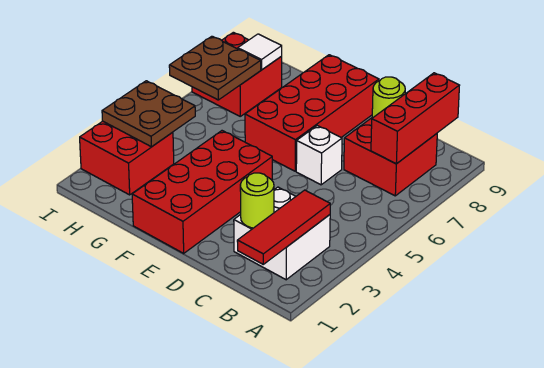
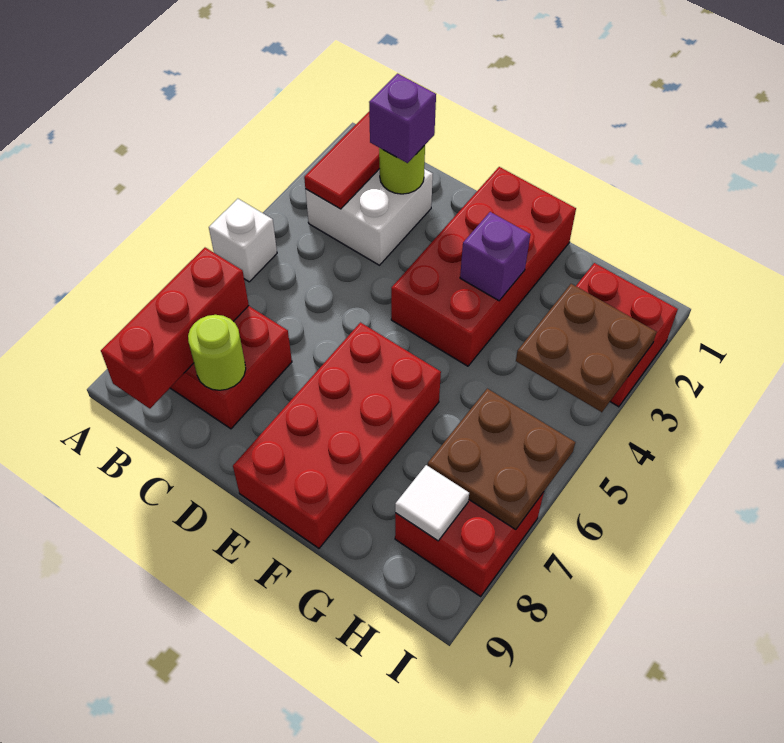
none -> purple 1x1 brick [369,74,436,163]
white 1x1 brick [296,126,342,185] -> white 1x1 brick moved to [209,199,277,282]
none -> purple 1x1 brick [460,212,530,301]

